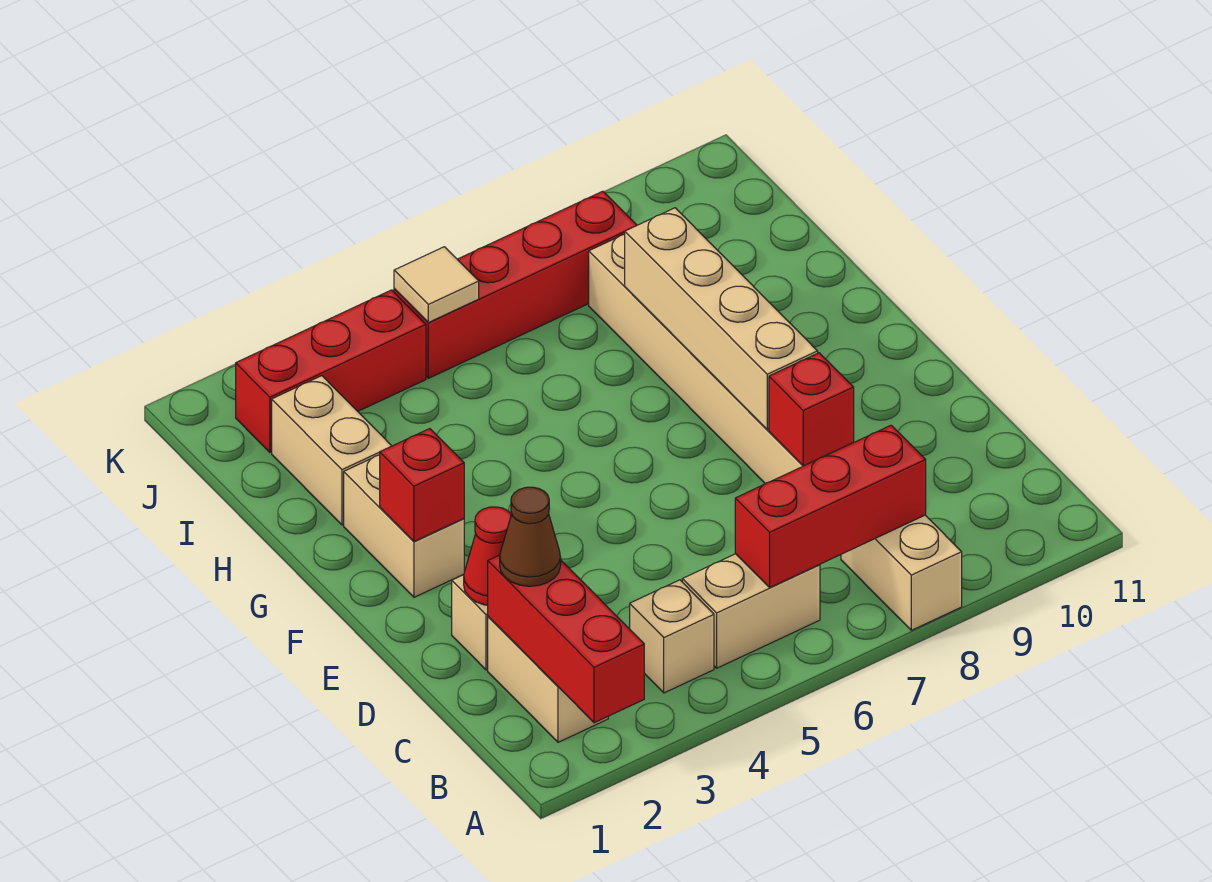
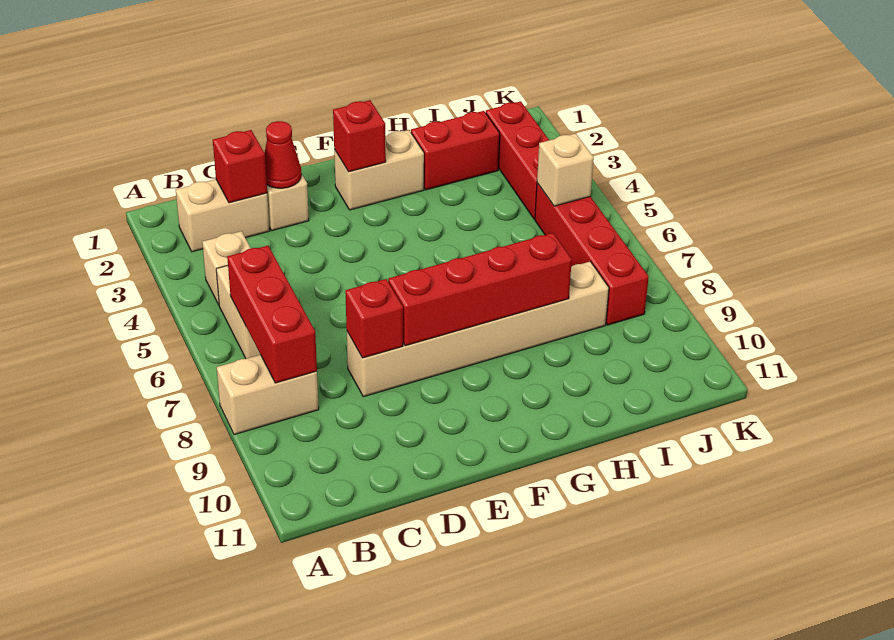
red 1x3 brick [488,555,644,723] -> red 1x1 brick [213,130,267,203]
brown 1x1 cone [500,487,561,586] -> none
tan 1x4 brick [625,208,818,429] -> red 1x4 brick [388,233,572,346]
tan 1x2 brick [272,376,391,525] -> red 1x2 brick [411,111,500,190]
tan 1x1 tile [394,247,479,322] -> tan 1x1 brick [537,133,594,206]

